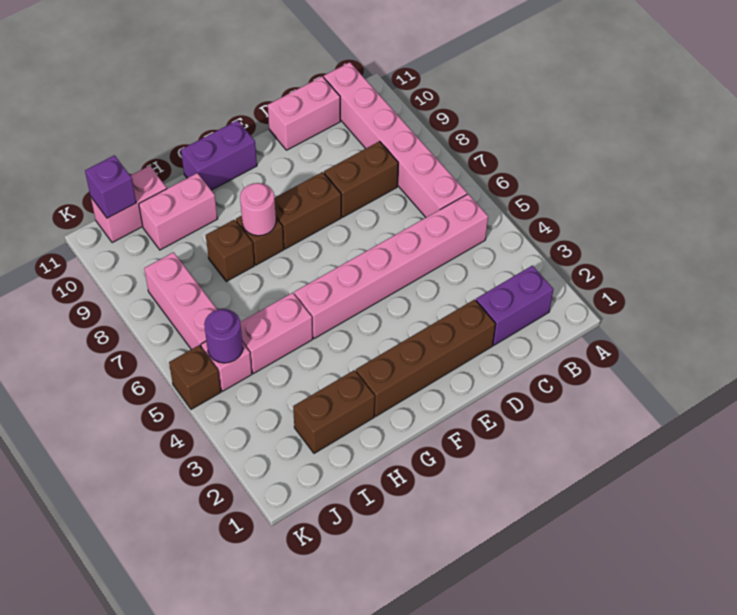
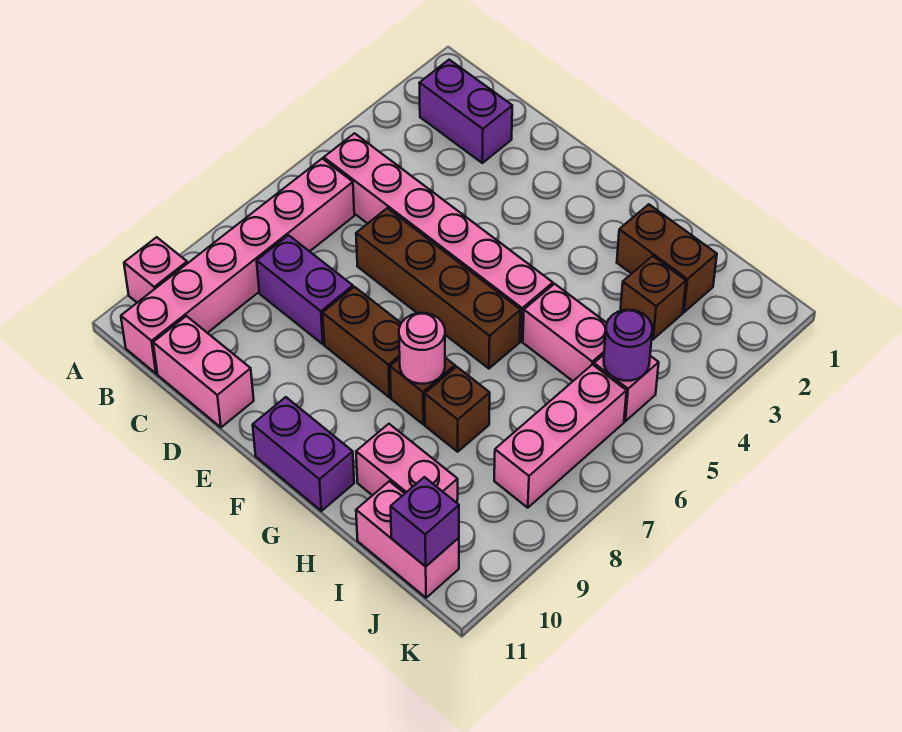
none -> pink 1x1 brick [124,237,187,303]
brown 1x2 brick [324,141,398,217] -> purple 1x2 brick [257,235,353,344]
brown 1x4 brick [356,299,495,416] -> brown 1x4 brick moved to [356,208,521,369]
brown 1x1 brick [169,345,221,409] -> brown 1x1 brick moved to [620,256,686,339]

